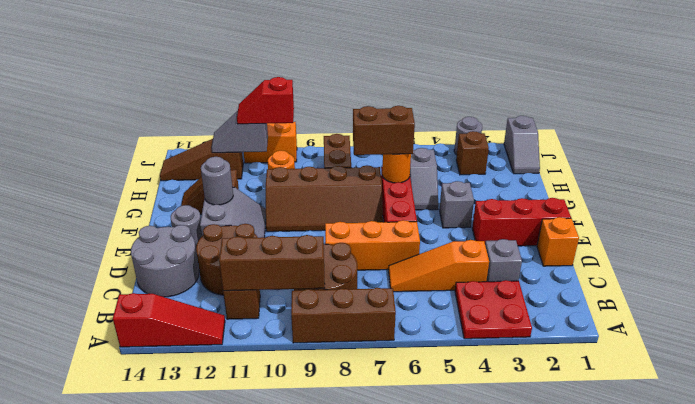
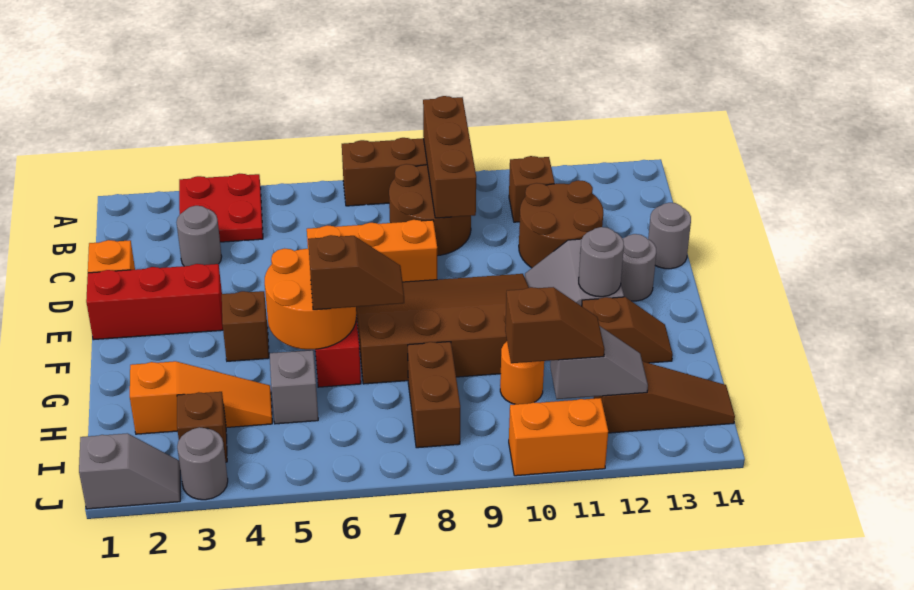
red 1x3 slope [113,293,225,347] -> none
brown 1x3 brick [219,235,325,291] -> brown 1x3 brick turned to [423,96,476,218]
grey 1x1 brick [485,239,522,282] -> grey 1x1 round brick [176,206,222,266]
orange 1x3 slope [389,240,489,292] -> orange 1x3 slope moved to [130,361,272,434]
grey 2x2 round brick [131,225,199,297] -> grey 1x1 round brick [648,203,691,269]
grey 1x1 brick [440,181,474,228] -> brown 1x1 brick [222,291,269,361]
brown 2x4 slope [266,165,383,232] -> brown 3x4 slope [356,274,529,384]
orange 1x1 round brick [382,154,411,183] -> orange 2x2 round brick [265,249,356,350]
brown 1x2 brick [353,106,415,155] -> brown 1x2 slope [308,235,404,310]
grey 1x2 slope [504,116,540,174] -> grey 1x2 slope turned to [79,433,180,509]
red 1x2 slope [237,77,294,124] -> brown 1x2 slope [505,287,605,363]

